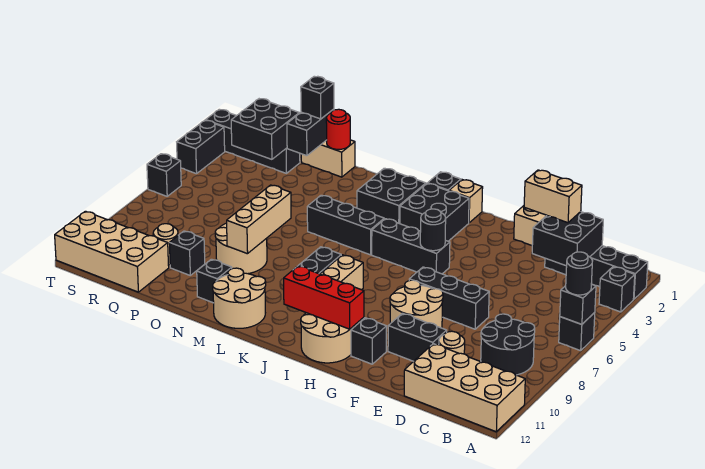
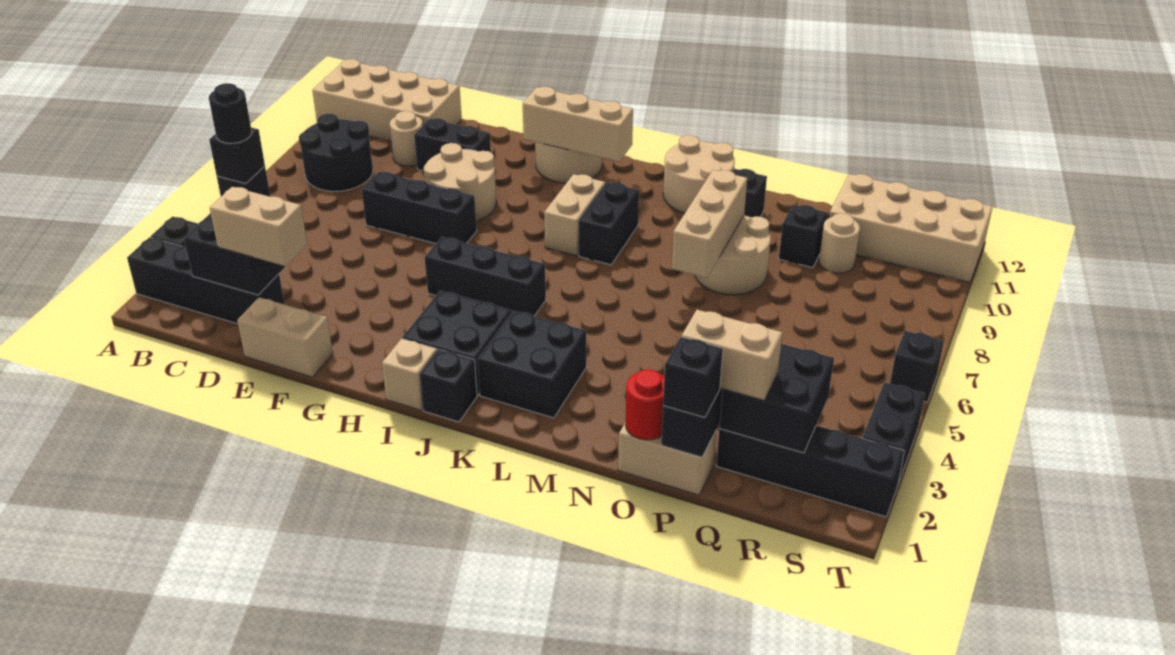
black 1x1 brick [351,318,387,364] -> none
black 1x1 round brick [420,209,446,251] -> none
red 1x3 brick [284,266,364,329] -> tan 1x3 brick [523,87,633,162]
black 1x3 brick [307,195,384,255] -> none
none -> tan 1x2 brick [682,310,782,400]

